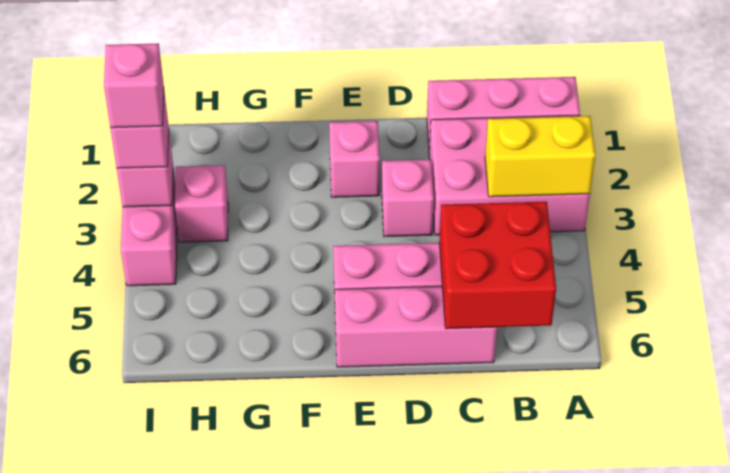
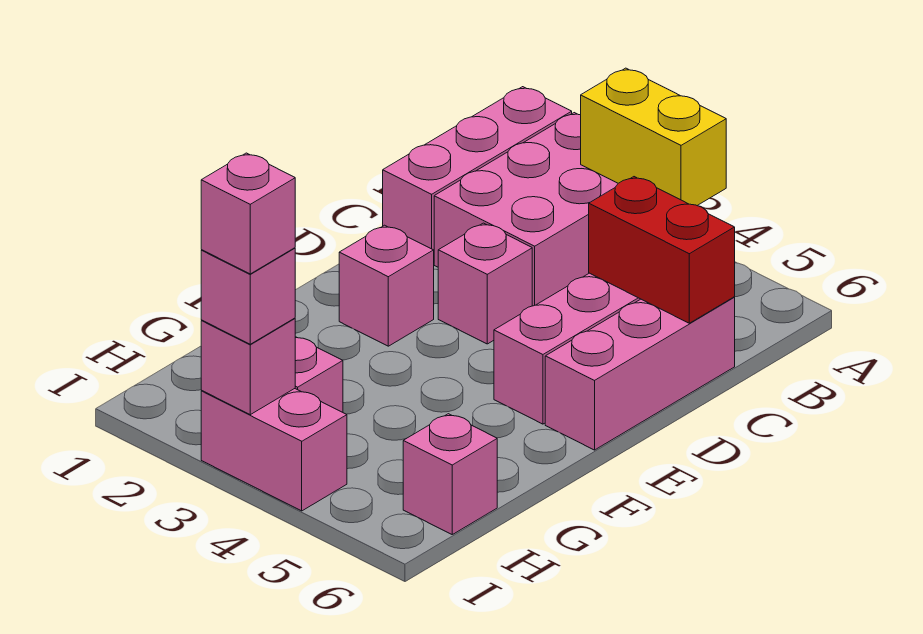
yellow 1x2 brick [485,116,595,197] -> yellow 1x2 brick turned to [581,68,726,206]
red 2x2 brick [439,202,556,329] -> red 1x2 brick [589,177,735,323]
none -> pink 1x1 brick [403,414,497,534]

